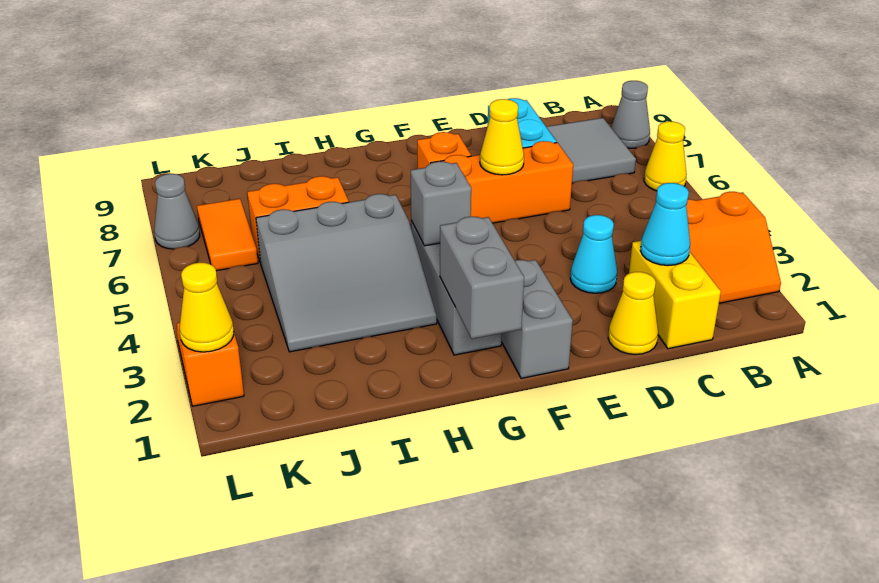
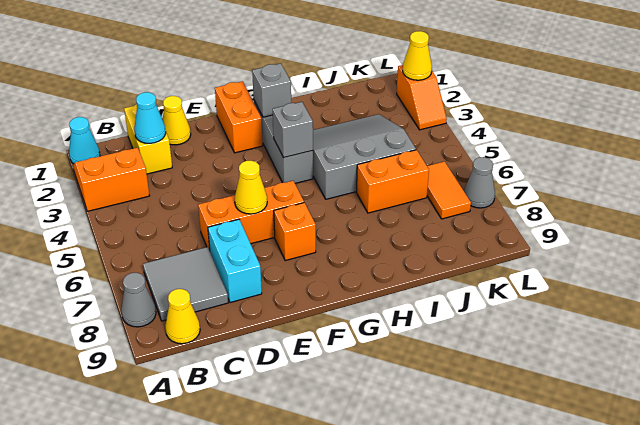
yellow 1x1 cone [644,121,687,191] -> yellow 1x1 cone moved to [165,289,200,344]
cyan 1x1 cone [570,215,617,293] -> cyan 1x1 cone moved to [69,117,100,164]
grey 1x2 brick [501,260,573,378] -> orange 1x2 brick [215,81,263,153]
grey 1x2 brick [440,217,524,339] -> grey 1x1 brick [252,63,291,117]

